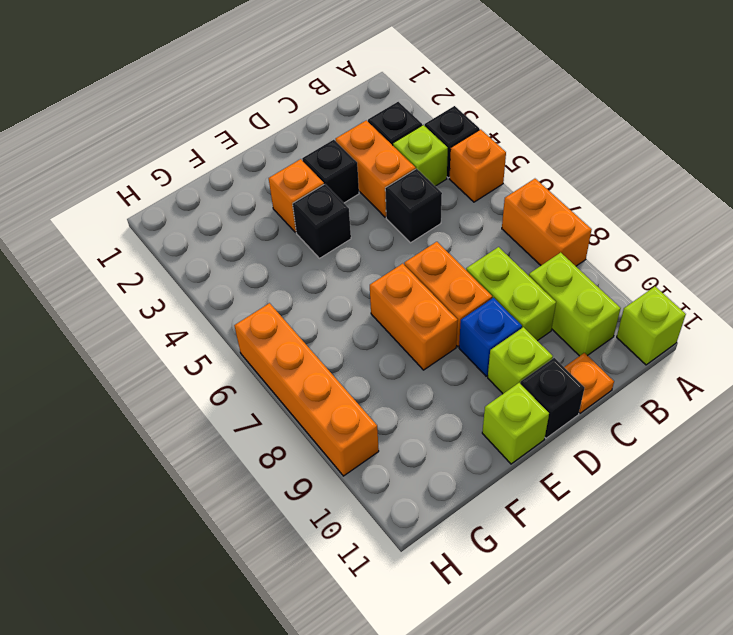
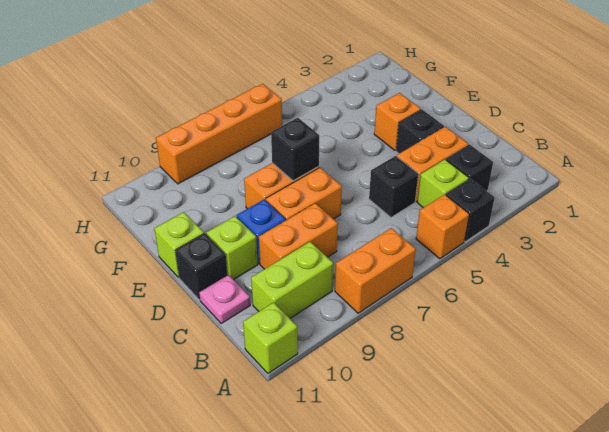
lime 1x2 brick [466,247,556,341] -> orange 1x2 brick [259,203,338,269]
orange 1x1 plate [564,353,614,413] -> pink 1x1 plate [199,275,250,323]
black 1x1 brick [293,184,351,258] -> black 1x1 brick moved to [271,118,319,181]

